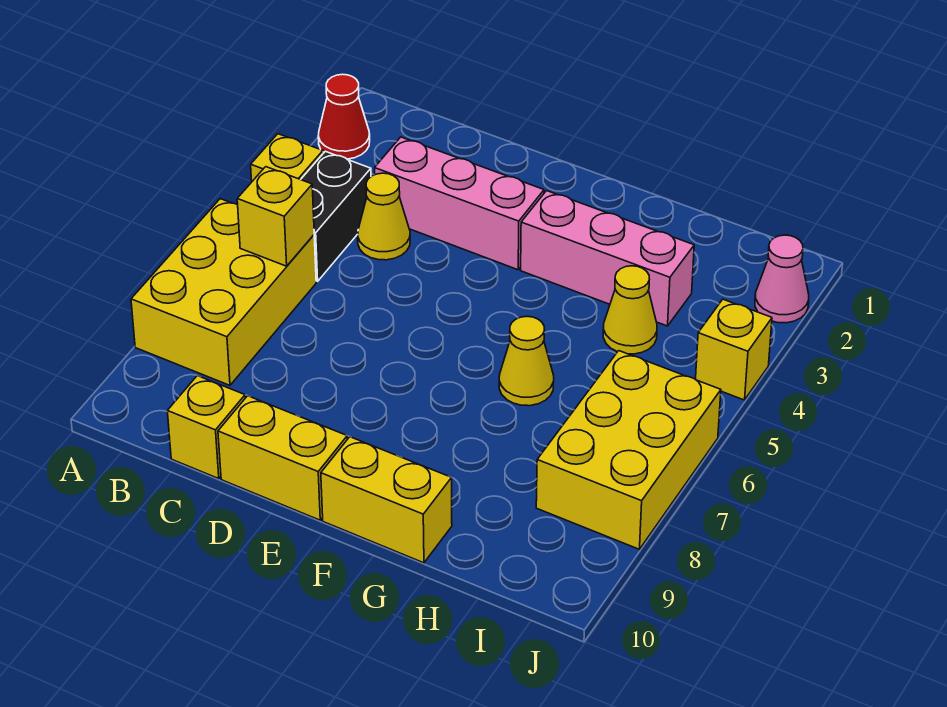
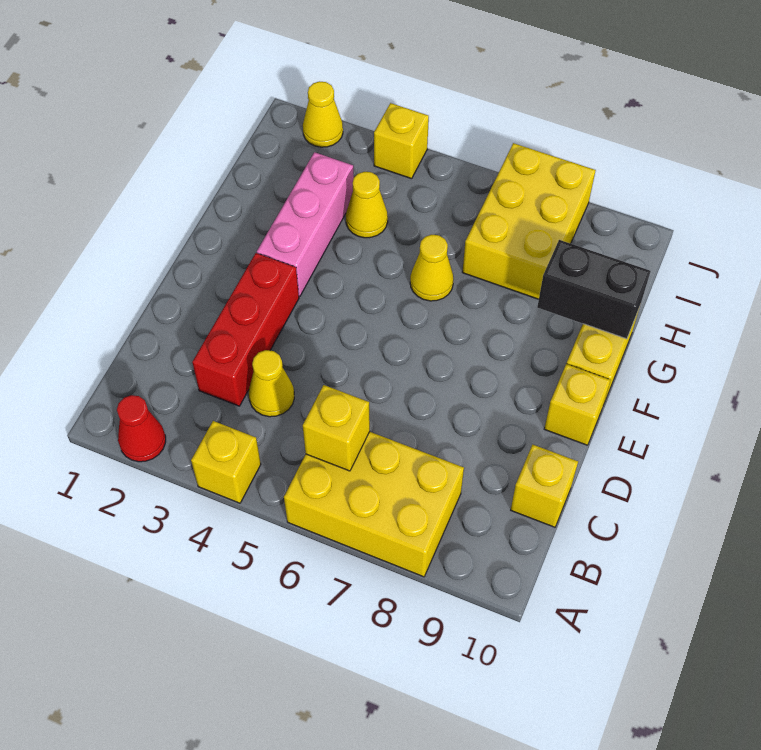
black 1x2 brick [301,151,371,281] -> black 1x2 brick moved to [537,240,651,339]
pink 1x3 brick [375,137,544,270] -> red 1x3 brick [192,253,299,406]
yellow 1x2 brick [218,396,347,520] -> yellow 1x1 brick [544,364,611,445]
yellow 2x3 brick [536,351,721,549] -> yellow 2x3 brick turned to [462,143,596,299]
pink 1x1 cone [755,235,809,323] -> yellow 1x1 cone [303,81,343,147]

